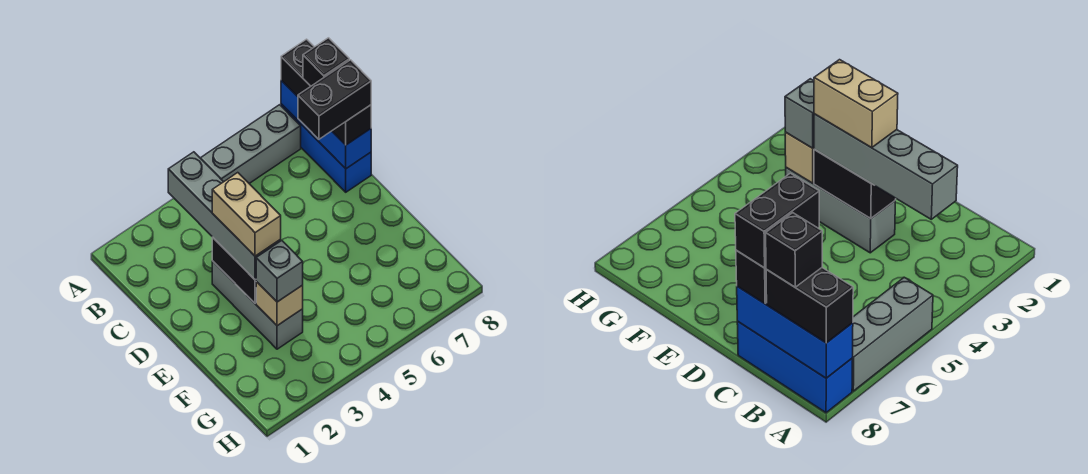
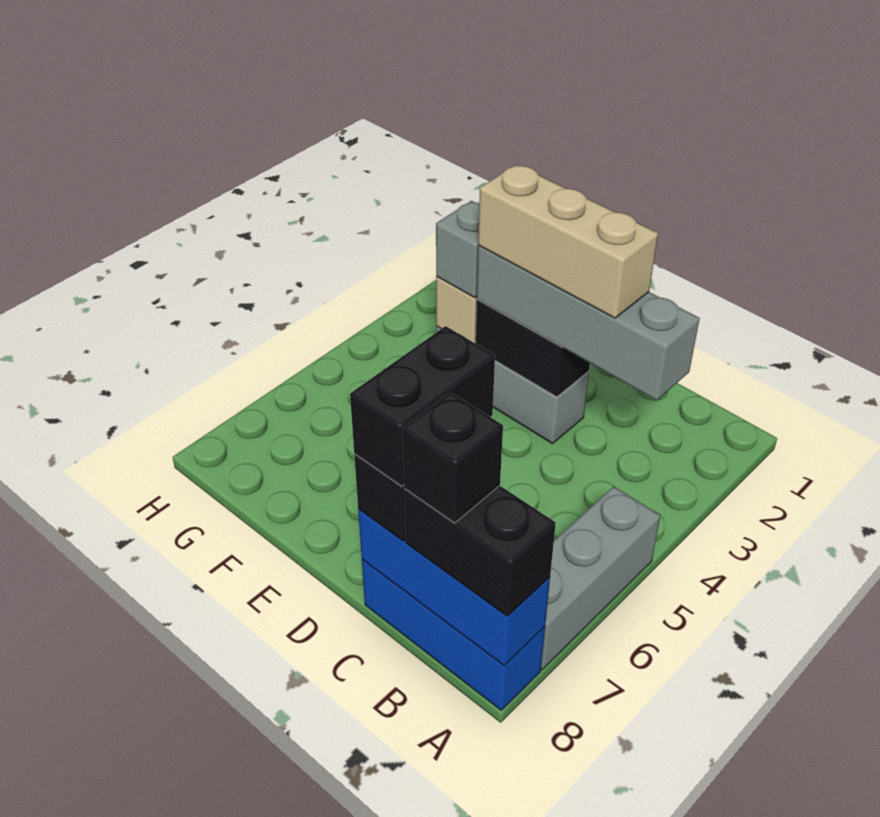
tan 1x2 brick [212,173,281,256] -> tan 1x3 brick [478,165,658,318]

